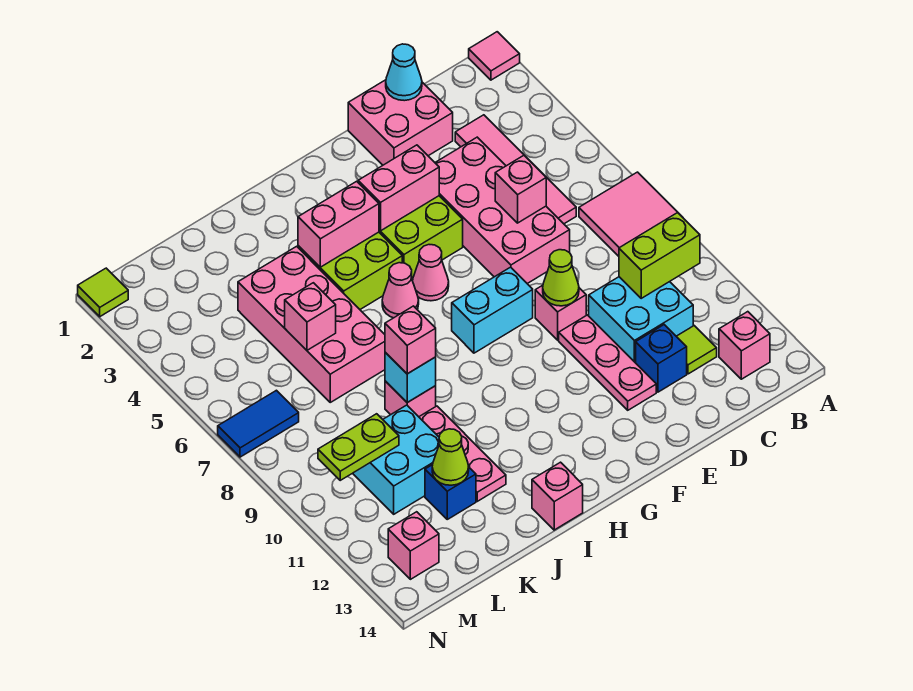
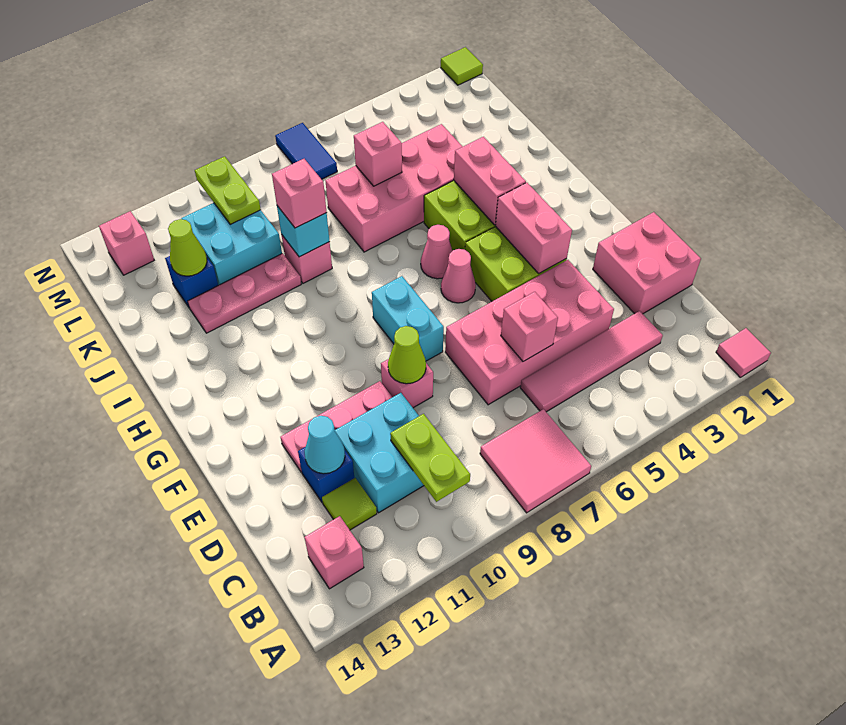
lime 1x2 brick [619,213,700,298] -> lime 1x2 plate [390,414,470,502]
cyan 1x1 cone [386,44,422,101] -> cyan 1x1 cone moved to [305,416,345,474]
pink 1x1 brick [532,462,583,530] -> none

